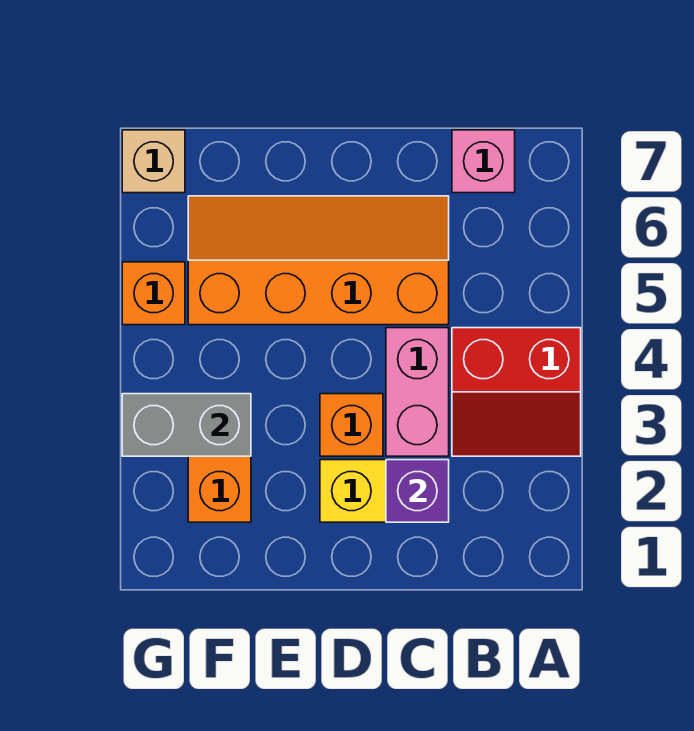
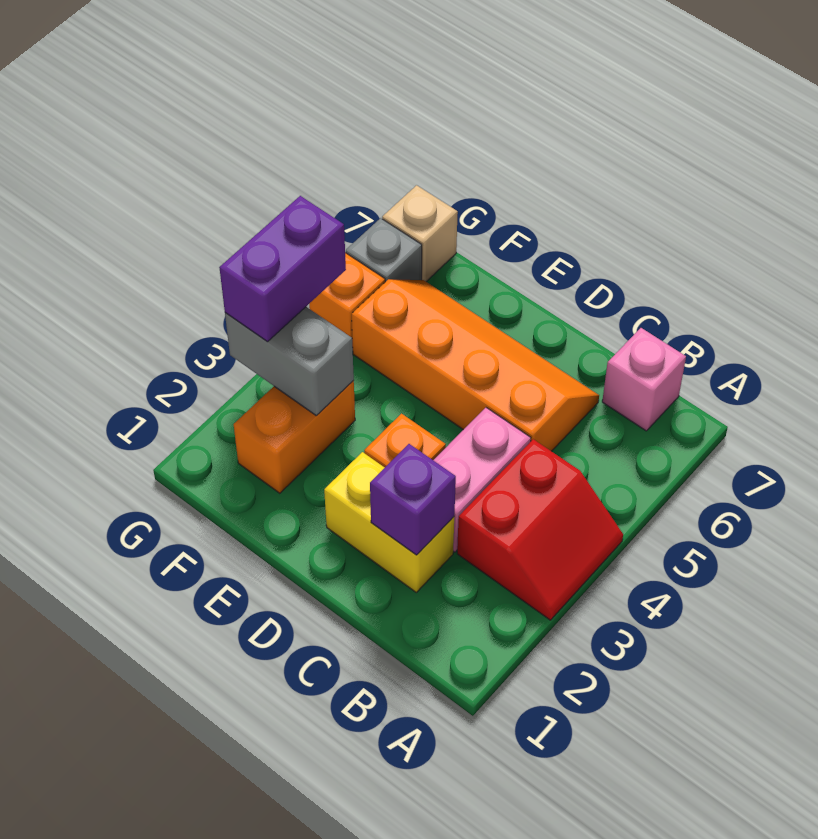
red 2x2 slope [452,328,581,456] -> red 2x2 slope turned to [457,439,623,620]
none -> purple 1x2 brick [219,196,346,342]
none -> grey 1x1 brick [346,218,422,282]

